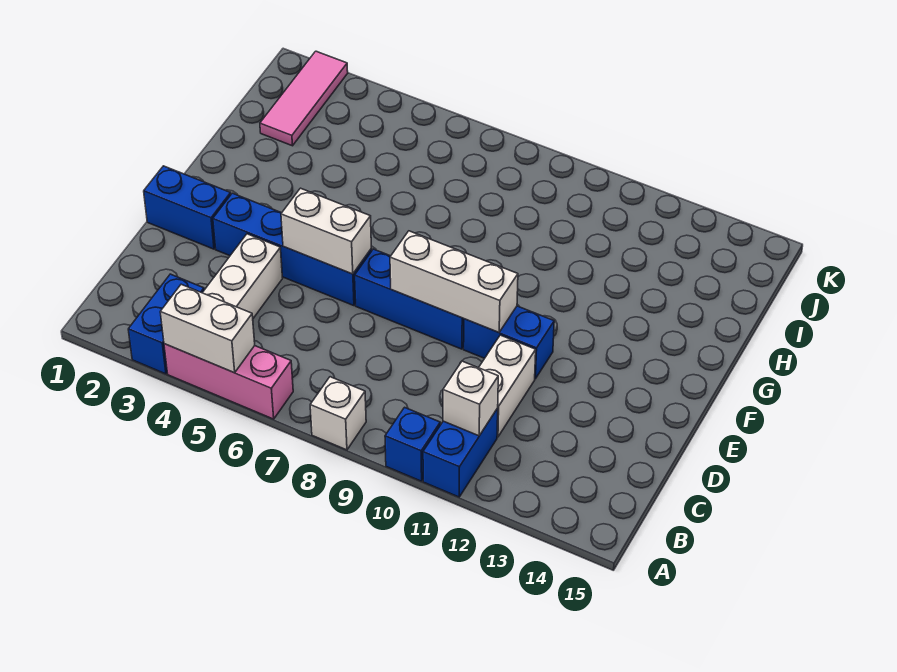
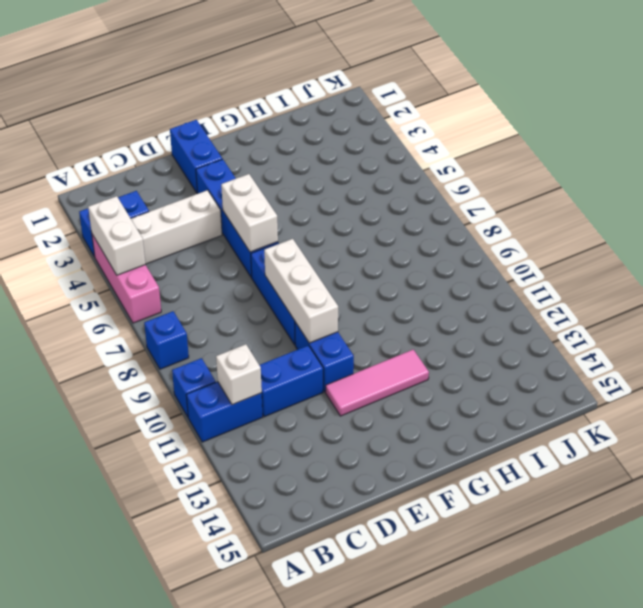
white 1x1 brick [310,377,366,450] -> blue 1x1 brick [144,311,189,369]
white 1x2 brick [479,335,536,437] -> blue 1x2 brick [259,345,323,417]
pink 1x3 tile [260,51,348,146] -> pink 1x3 tile moved to [326,350,429,416]

